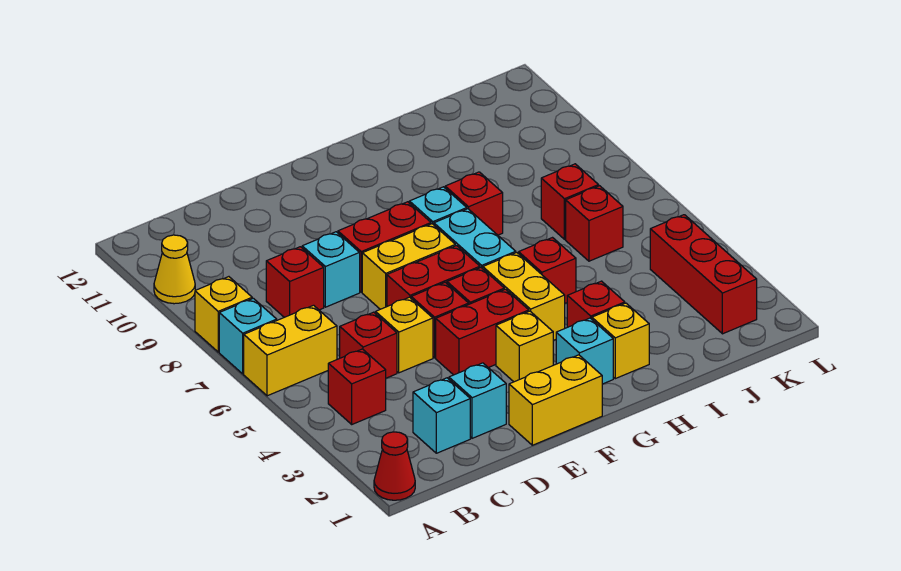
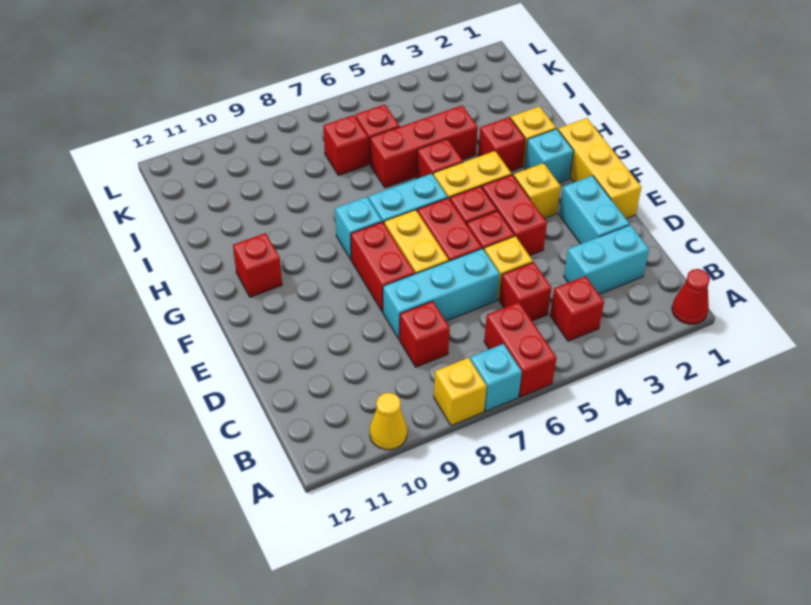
yellow 1x2 brick [244,305,337,396] -> red 1x2 brick [484,302,556,397]
cyan 1x1 brick [413,378,470,453] -> cyan 1x2 brick [564,225,649,294]
cyan 1x1 brick [449,363,506,438] -> cyan 1x2 brick [559,176,629,244]
cyan 1x1 brick [302,232,360,307] -> cyan 1x3 brick [383,249,500,339]
yellow 1x2 brick [509,355,602,445] -> yellow 1x3 brick [558,118,641,219]
red 1x1 brick [445,172,503,235] -> red 1x1 brick moved to [233,233,282,297]
red 1x3 brick [650,215,757,334] -> red 1x3 brick moved to [370,106,478,188]

